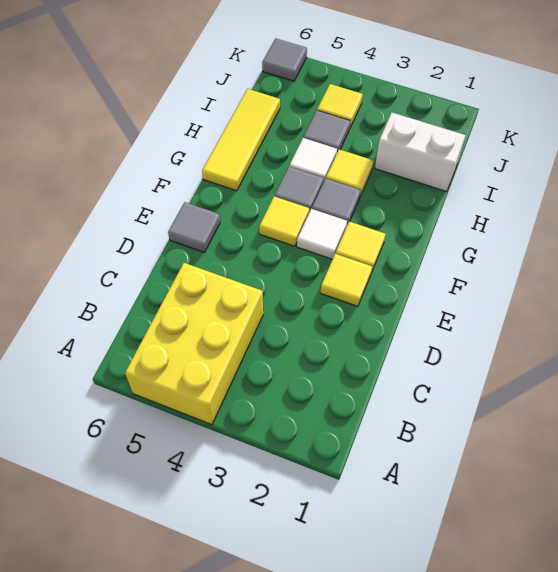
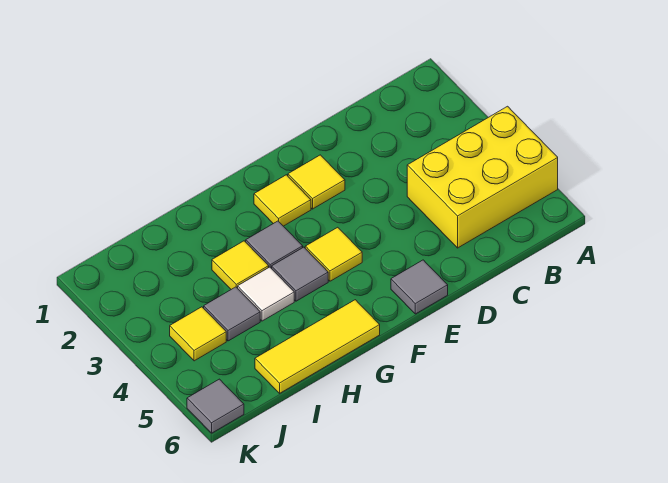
white 1x1 tile [297,209,347,259] -> none
white 1x2 brick [375,113,466,192] -> none

